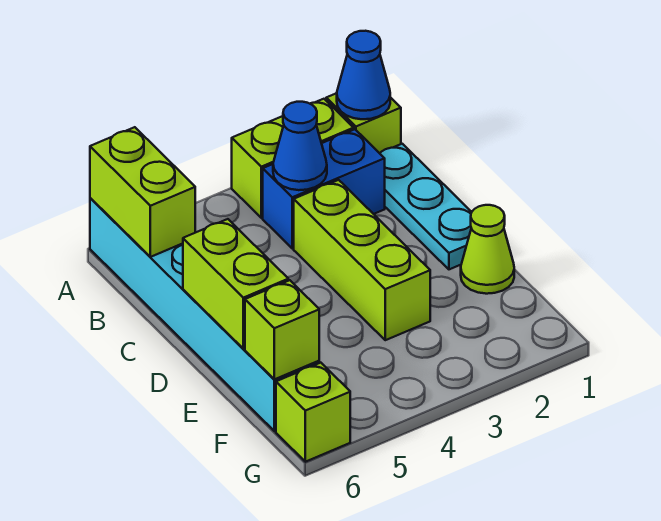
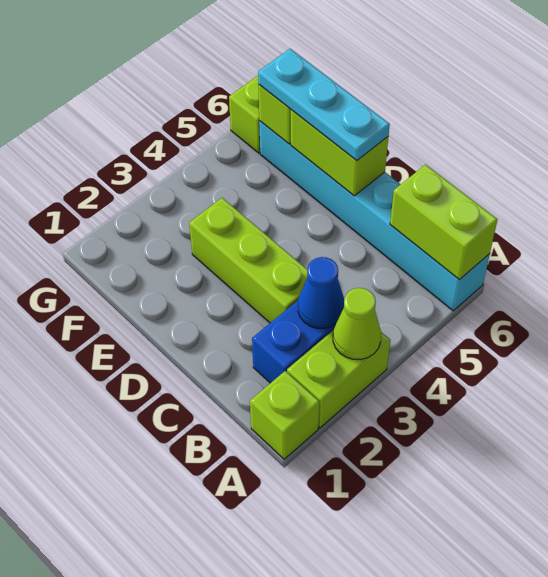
blue 1x1 cone [337,31,390,119] -> none
cyan 1x3 plate [380,144,472,269] -> cyan 1x3 plate moved to [258,49,390,161]
lime 1x1 cone [461,205,514,294] -> lime 1x1 cone moved to [333,288,381,359]

